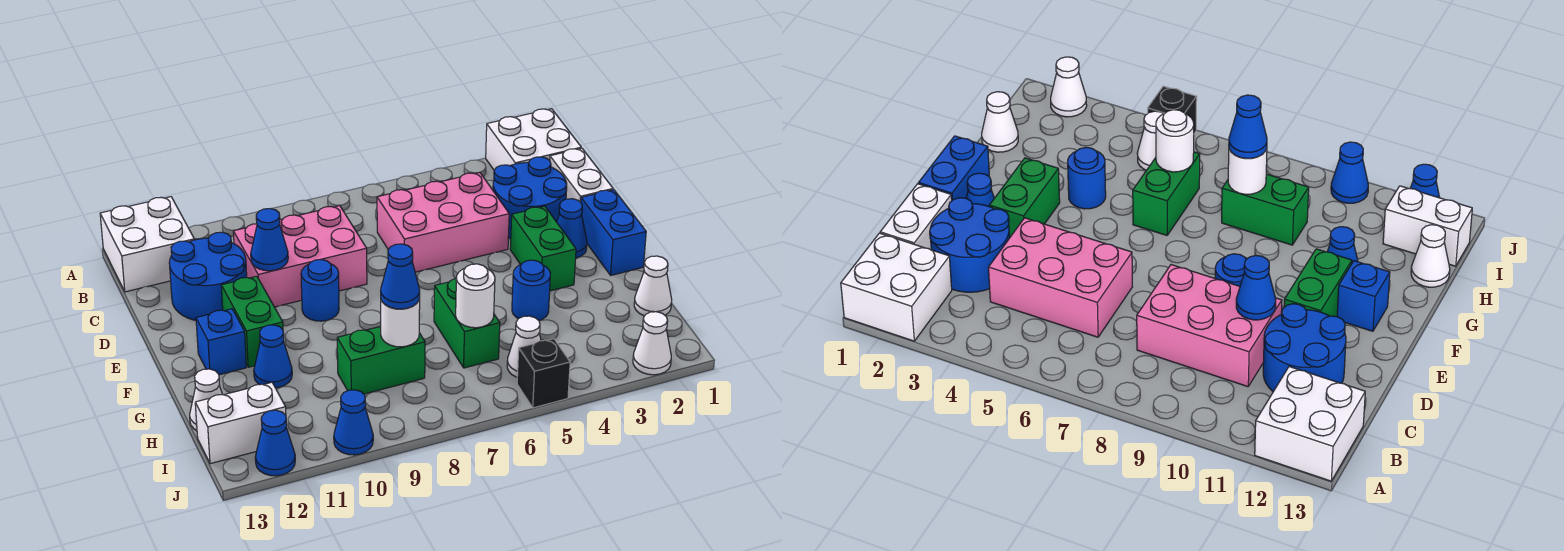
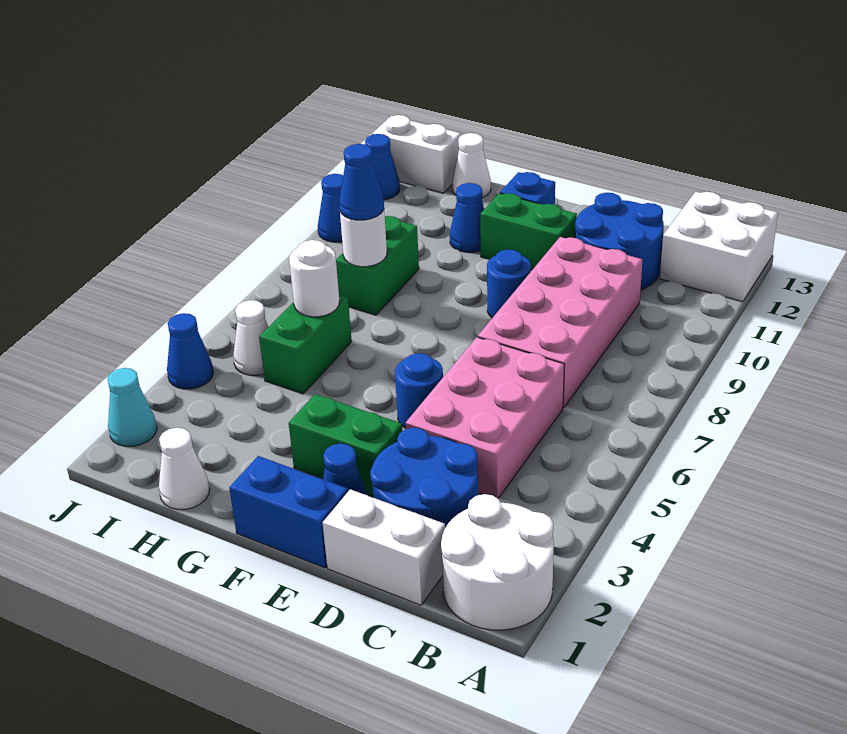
white 2x2 brick [486,109,581,170] -> white 2x2 round brick [441,494,554,630]
pink 2x3 brick [233,206,367,307] -> pink 2x4 brick [478,237,643,408]
blue 1x1 cone [251,209,288,271] -> blue 1x1 cone moved to [167,313,213,389]
blue 1x1 round brick [512,260,550,320] -> blue 1x1 round brick moved to [395,353,443,428]
green 1x2 brick [434,279,500,368] -> green 1x2 brick turned to [259,295,352,394]
white 1x2 brick [195,382,286,464] -> white 1x2 brick turned to [372,115,461,193]
white 1x1 cone [633,312,671,375] -> cyan 1x1 cone [107,368,157,446]
black 1x1 brick [517,339,570,408] -> none

